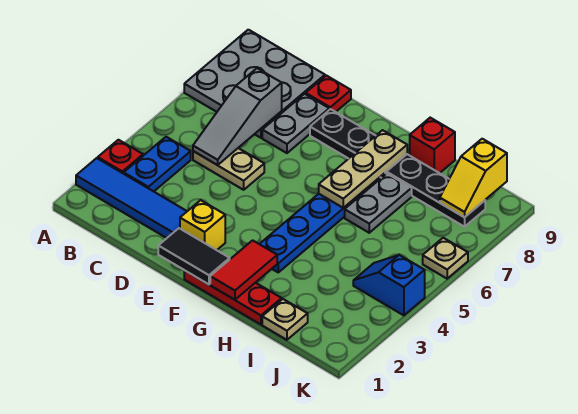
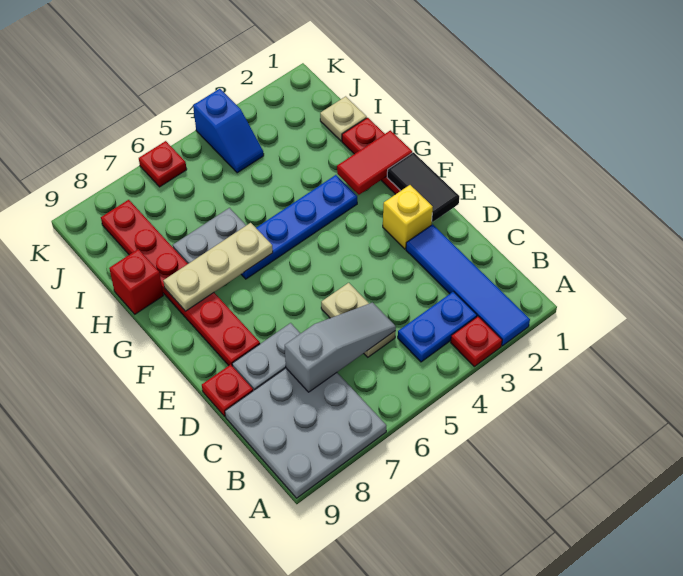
black 1x6 plate [310,109,485,227] -> red 1x6 plate [101,200,260,366]
yellow 1x2 slope [440,139,507,217] -> none
tan 1x1 plate [423,238,468,279] -> red 1x1 plate [139,141,187,187]

